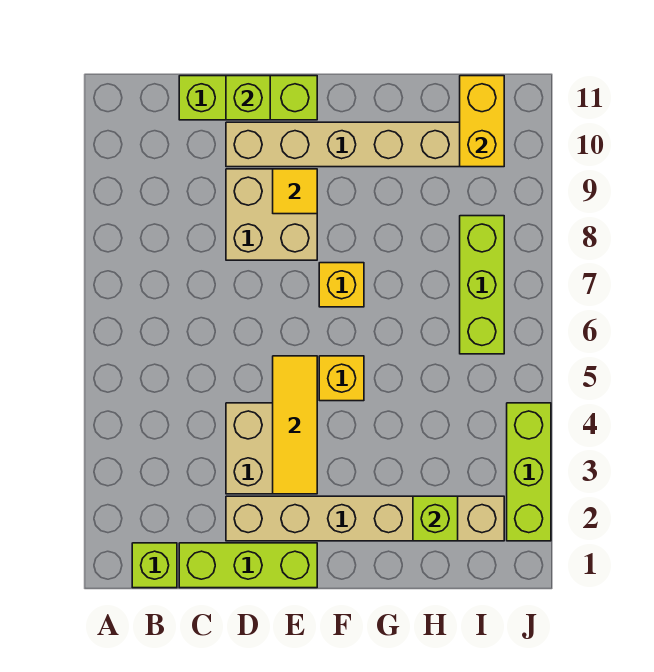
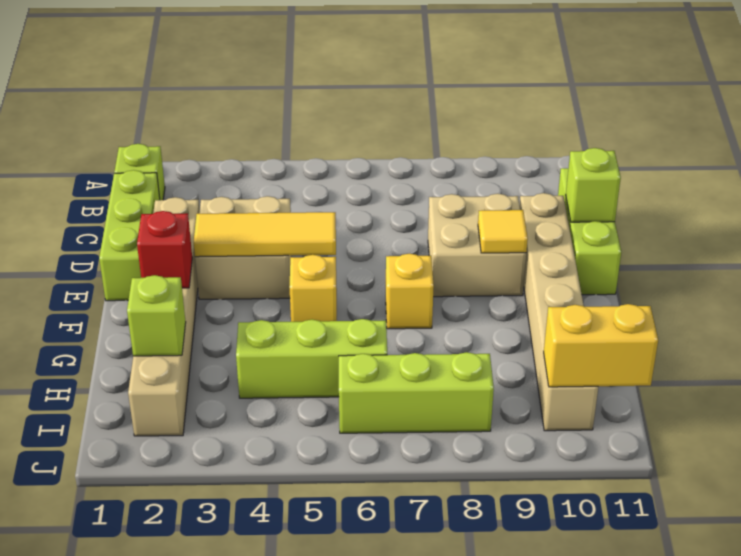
none -> red 1x1 brick [137,211,192,288]
lime 1x3 brick [507,403,551,541] -> lime 1x3 brick moved to [236,319,387,398]

